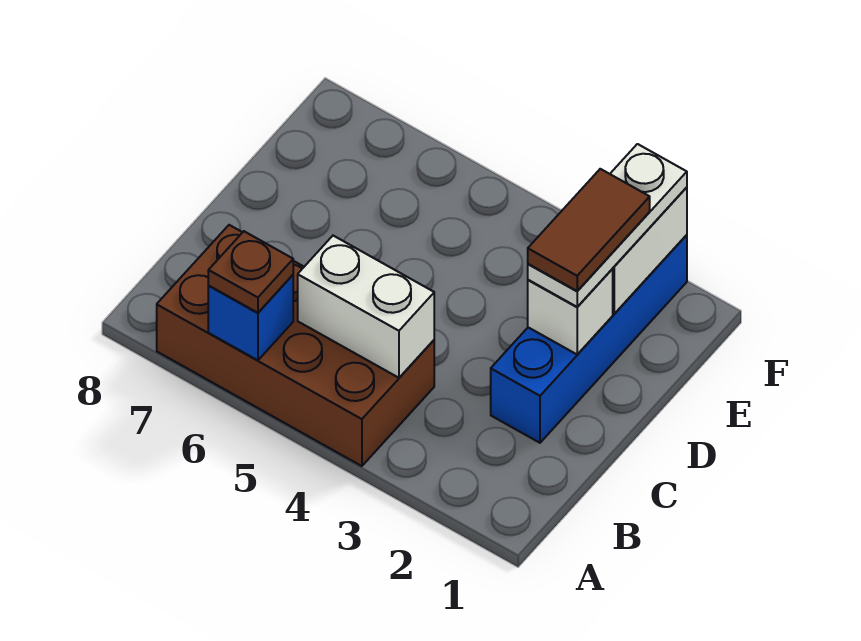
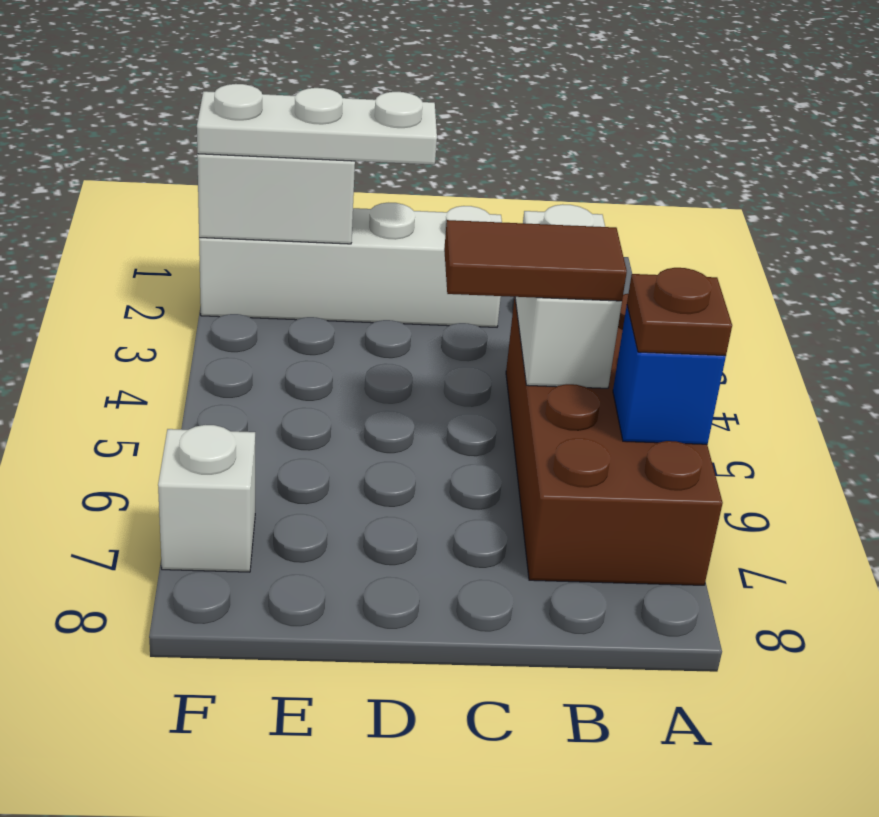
blue 1x4 brick [491,235,687,443] -> white 1x4 brick [199,203,502,327]
white 1x1 brick [528,269,613,354] -> white 1x1 brick moved to [158,425,255,572]
brown 1x2 tile [528,169,650,291] -> brown 1x2 tile moved to [444,220,627,301]

